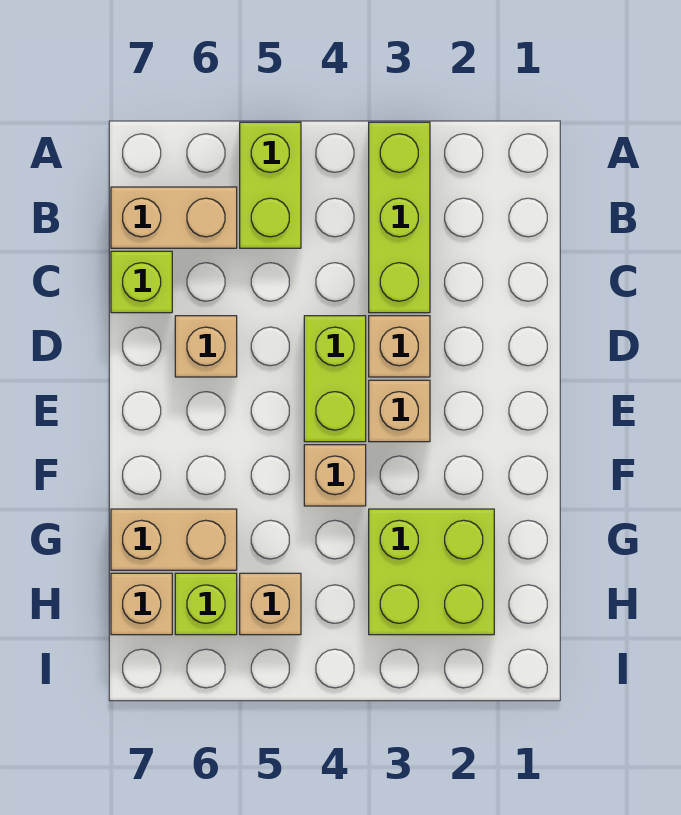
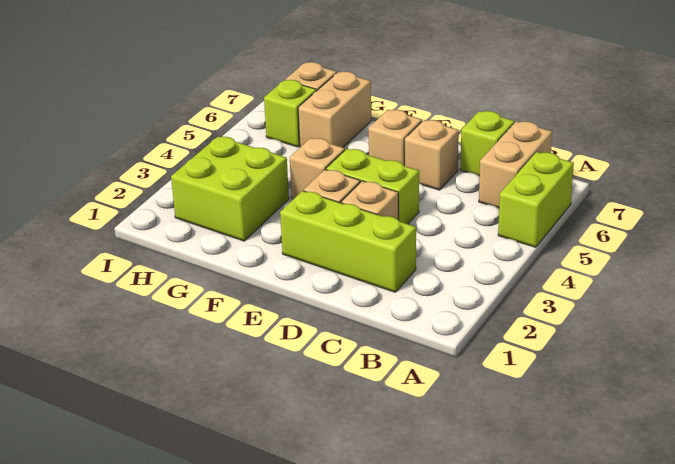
lime 1x3 brick [369,122,430,313] -> lime 1x3 brick moved to [280,191,416,292]
lime 1x2 brick [240,122,301,248] -> lime 1x2 brick turned to [498,152,574,247]
tan 1x1 brick [240,573,301,635] -> tan 1x1 brick moved to [368,110,422,166]

